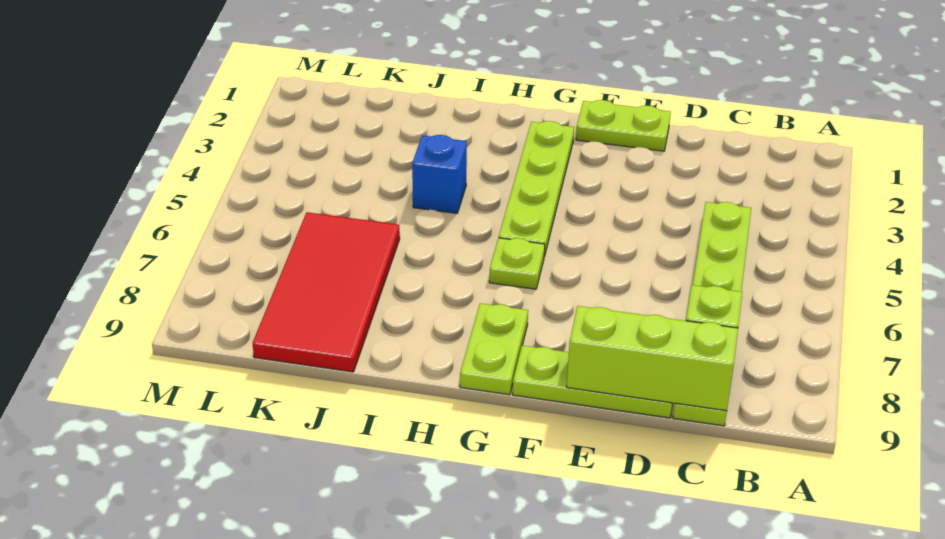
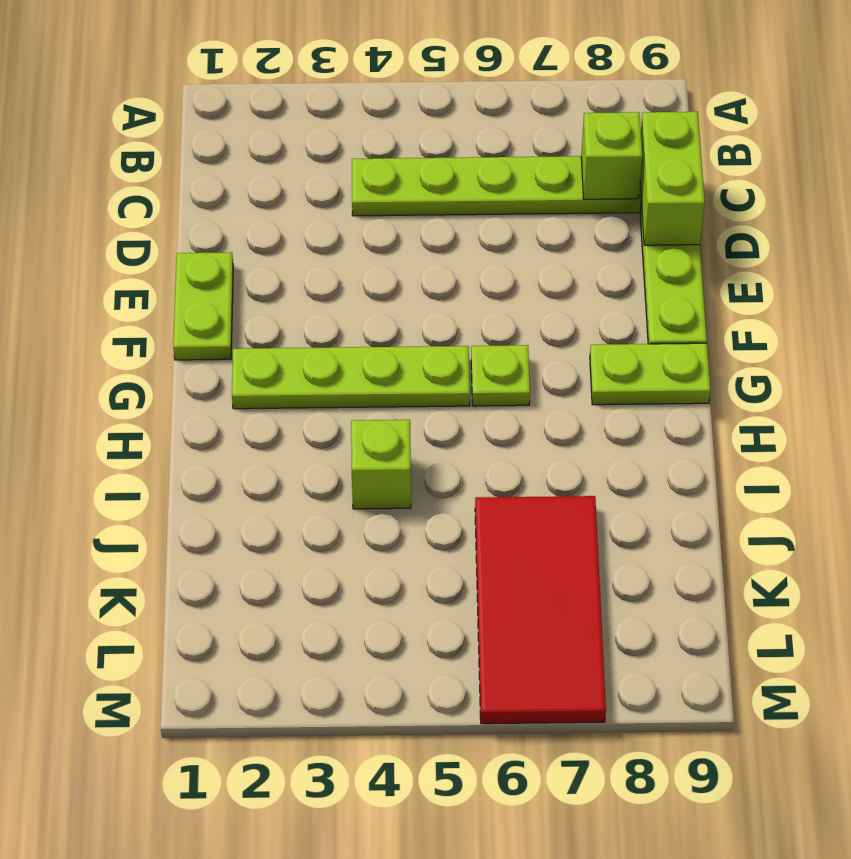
lime 1x3 brick [567,306,738,411] -> lime 1x2 brick [640,112,705,245]
blue 1x1 brick [412,135,467,213] -> lime 1x1 brick [351,420,411,509]
red 2x4 tile [252,212,400,372] -> red 2x4 tile turned to [475,496,606,724]

